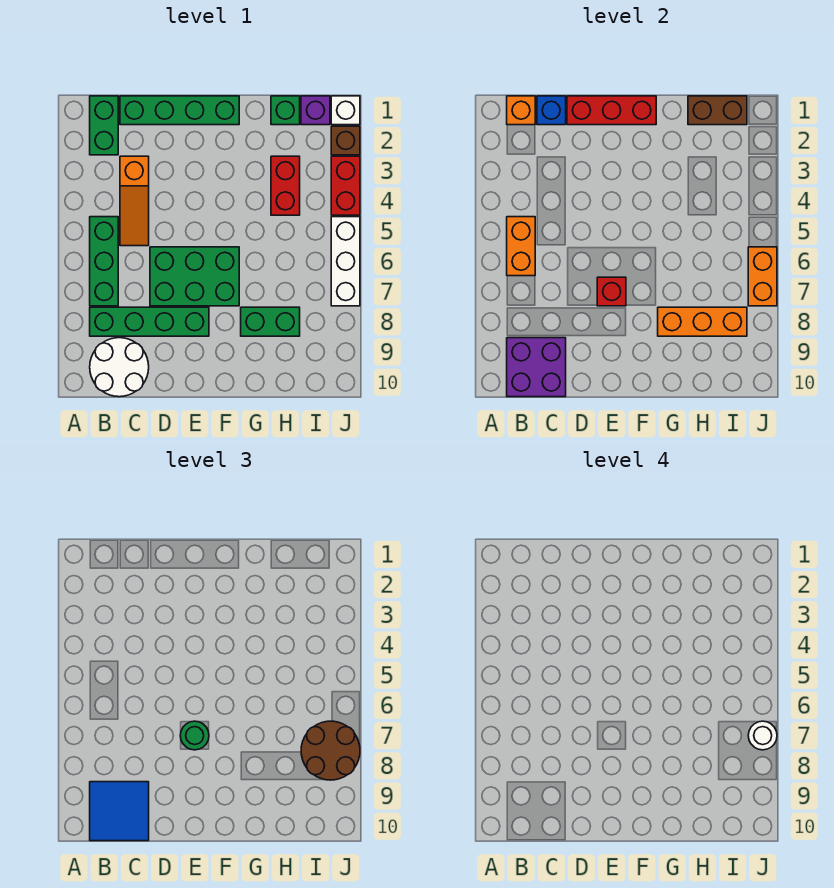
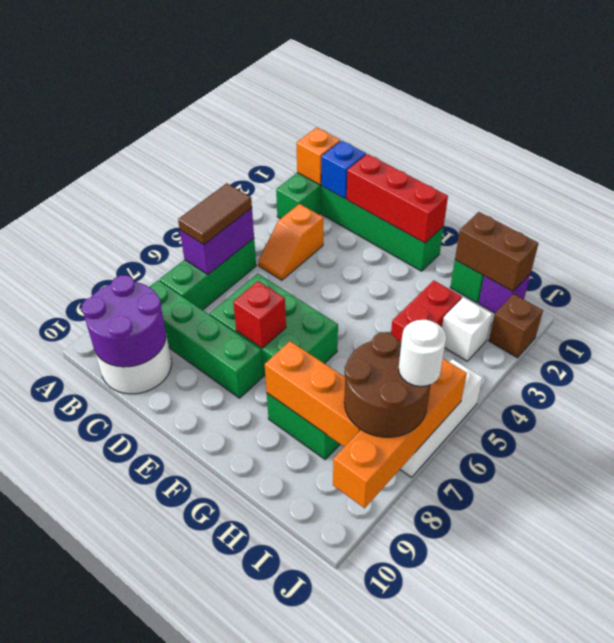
orange 1x2 brick [507,217,535,276] -> purple 1x2 brick [180,208,254,274]
none -> brown 1x2 tile [178,183,252,245]
purple 2x2 brick [507,338,566,397] -> purple 2x2 round brick [82,275,166,367]
blue 2x2 tile [90,782,149,841] -> none
orange 1x3 slope [120,156,149,246] -> orange 1x2 slope [258,204,323,280]
green 1x1 round brick [180,721,209,750] -> none
white 1x1 brick [331,96,360,125] -> white 1x1 brick moved to [442,297,492,361]
red 1x2 brick [331,156,360,215] -> none
orange 1x2 brick [748,247,777,306] -> orange 1x4 brick [333,359,467,508]

